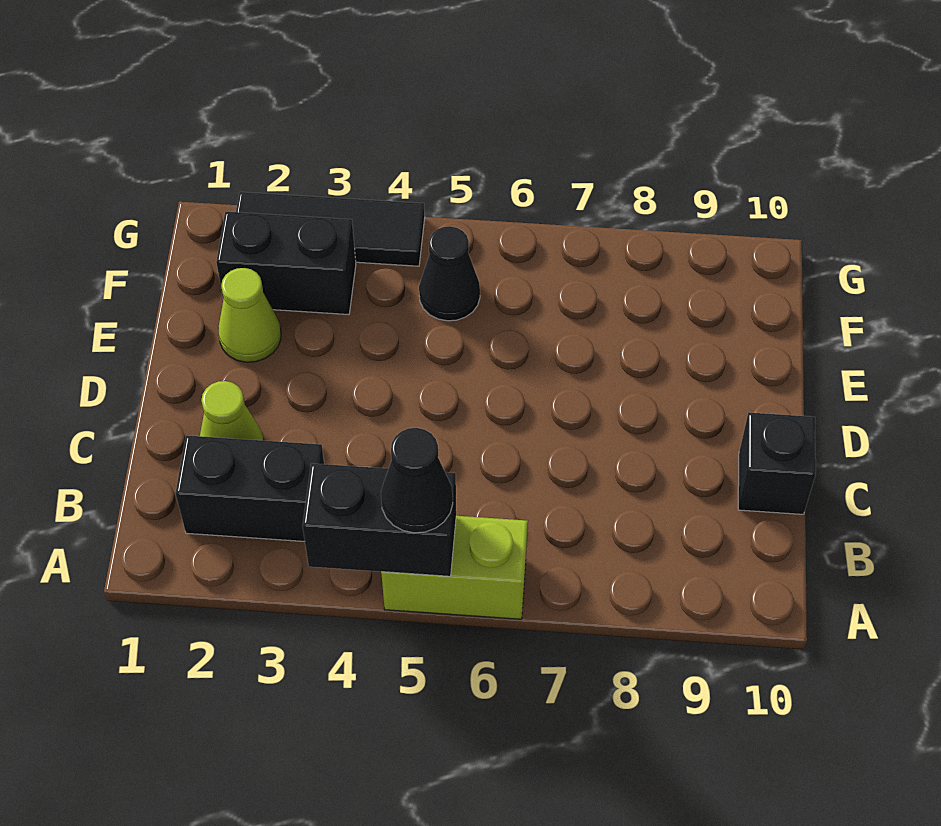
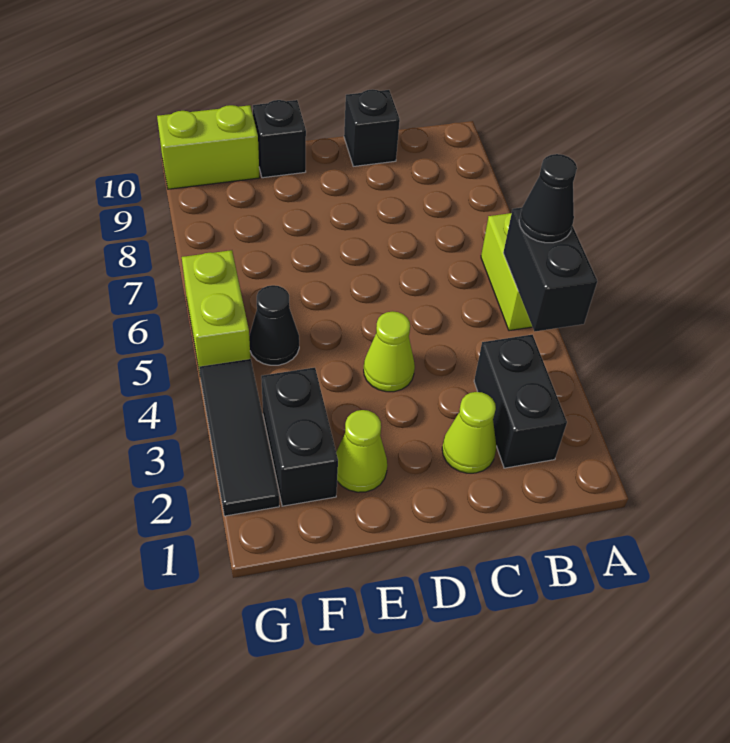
none -> lime 1x1 cone [364,311,415,392]
none -> black 1x1 brick [253,100,306,178]
none -> lime 1x2 brick [157,105,260,189]
none -> lime 1x2 brick [182,250,250,372]

